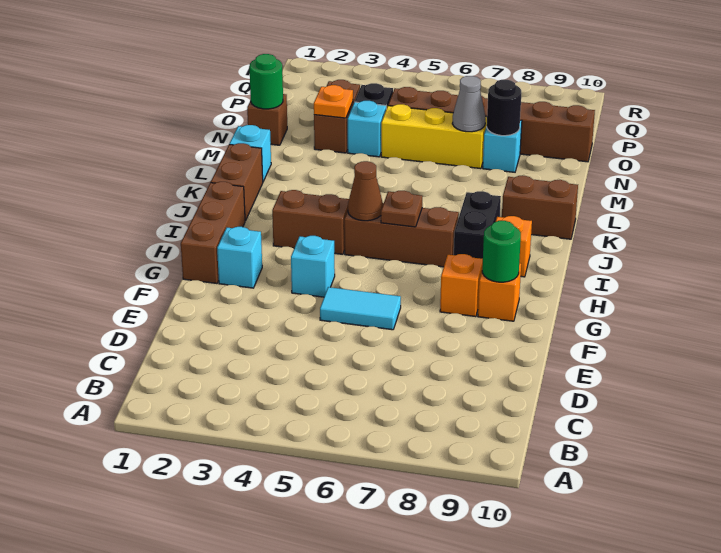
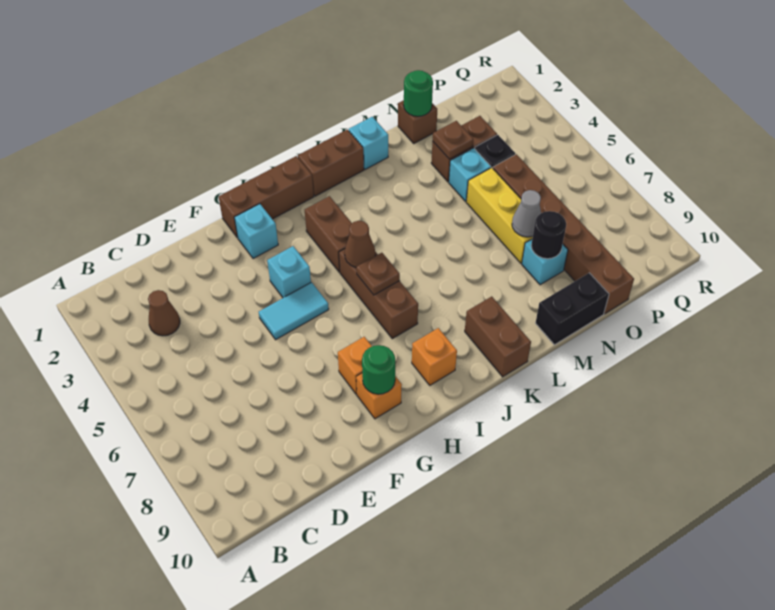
none -> brown 1x1 cone [148,290,180,336]
cyan 1x2 tile [320,287,401,330] -> cyan 1x2 tile turned to [259,282,329,340]
black 1x2 brick [454,191,501,259] -> black 1x2 brick moved to [536,273,609,345]
orange 1x1 plate [314,85,353,118] -> brown 1x1 plate [433,121,473,159]

